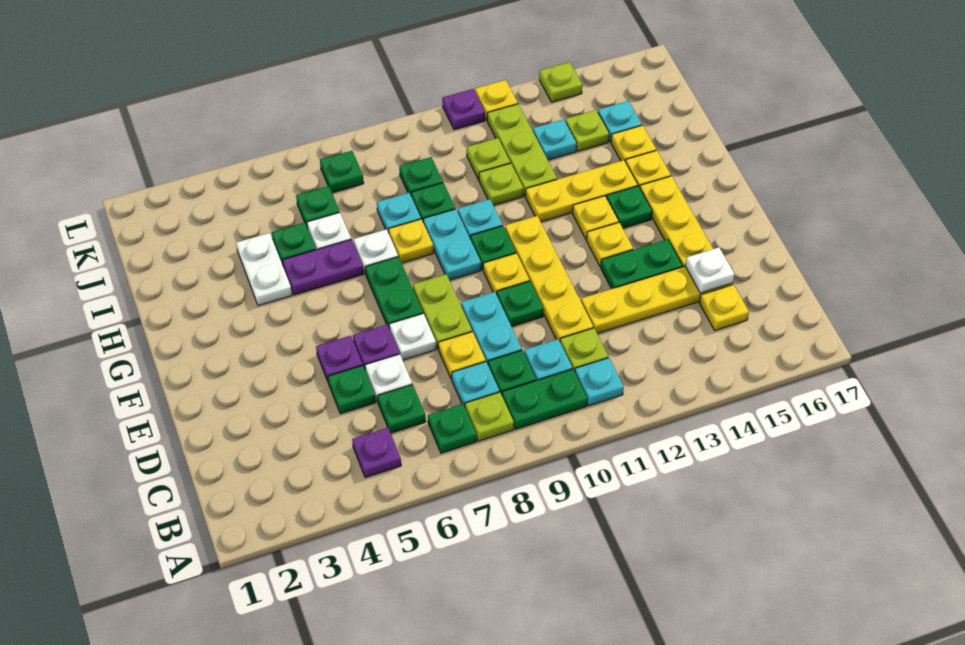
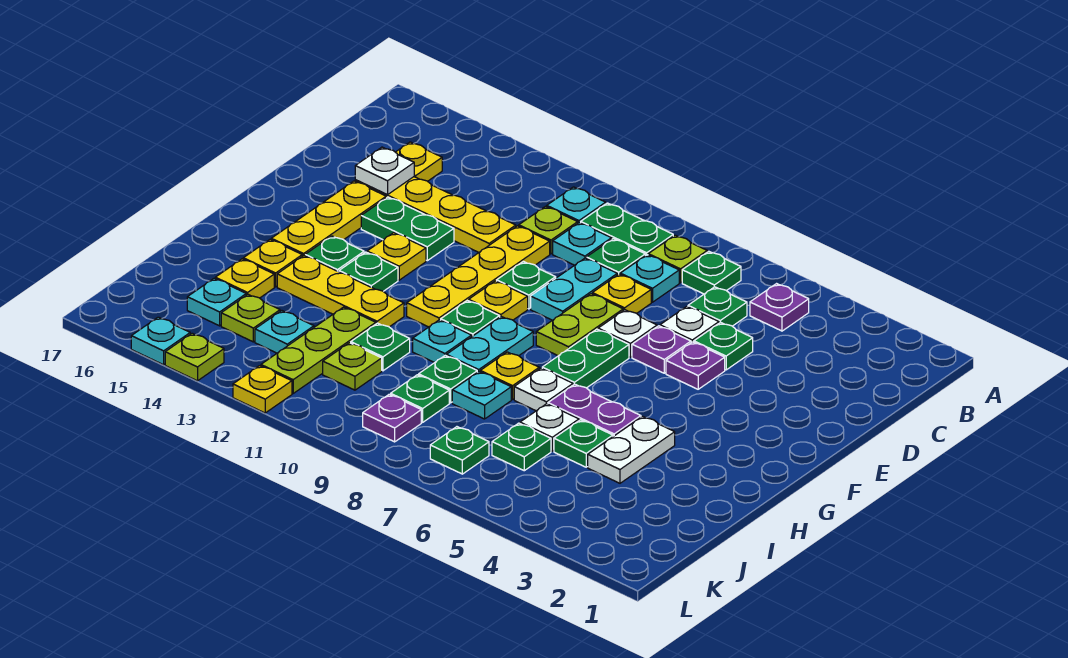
yellow 1x1 plate [573,196,619,239] -> green 1x1 plate [339,252,398,291]
lime 1x1 plate [479,163,523,205] -> green 1x1 plate [351,323,410,371]
purple 1x1 plate [442,89,485,130] -> purple 1x1 plate moved to [363,394,421,442]
none -> cyan 1x1 plate [131,317,190,365]

